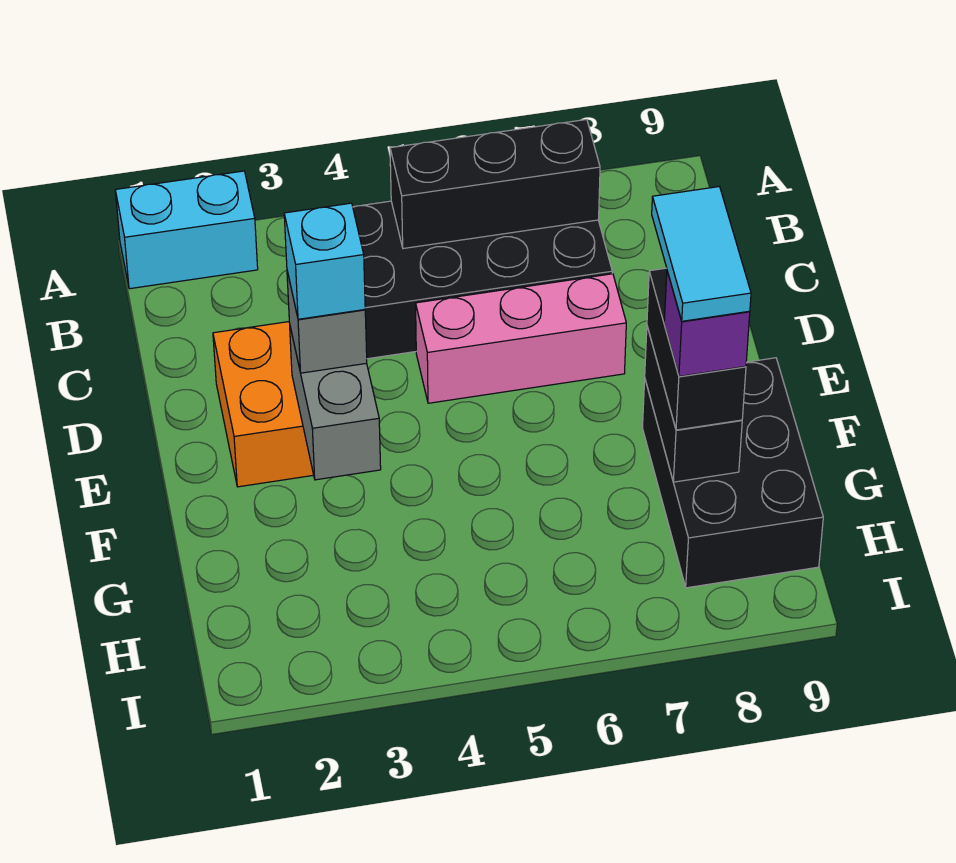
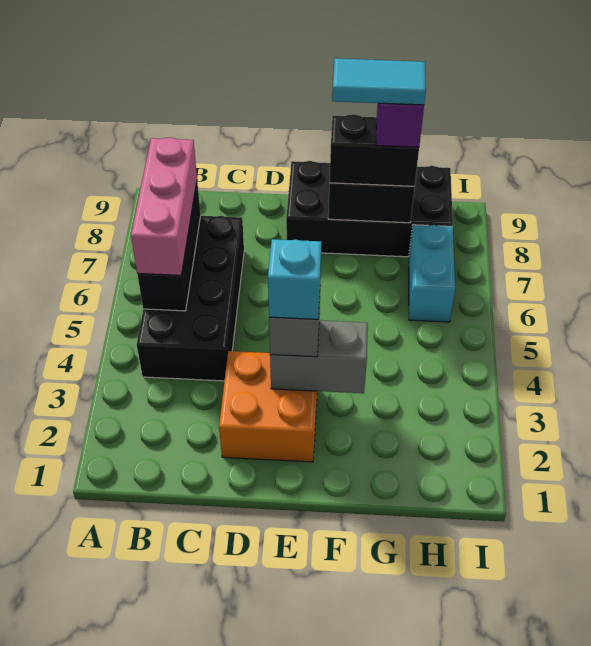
cyan 1x2 brick [115,171,258,289] -> cyan 1x2 brick moved to [409,225,455,322]
pink 1x3 brick [416,274,626,403] -> pink 1x3 brick moved to [131,137,197,275]
black 2x3 brick [643,358,823,588] -> black 2x4 brick [286,161,453,257]

